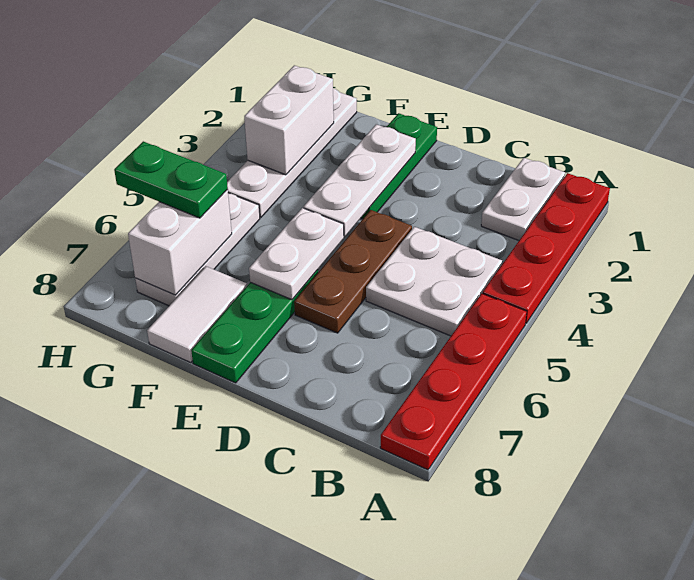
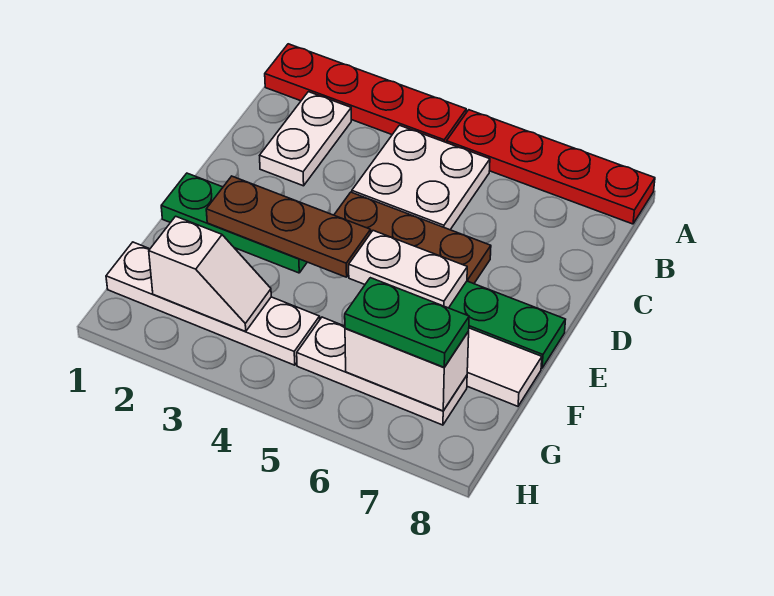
white 1x2 plate [481,158,565,240] -> white 1x2 plate turned to [260,92,351,186]
white 1x3 plate [303,124,416,237] -> brown 1x3 plate [206,176,371,277]
white 1x2 brick [244,65,334,175] -> white 1x2 slope [149,216,271,332]
green 1x2 plate [114,141,228,218] -> green 1x2 plate turned to [345,278,469,367]

